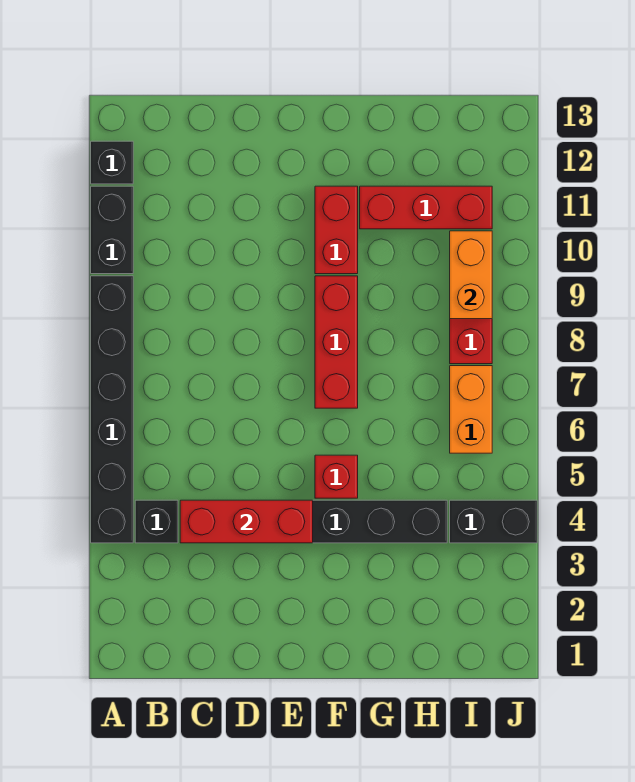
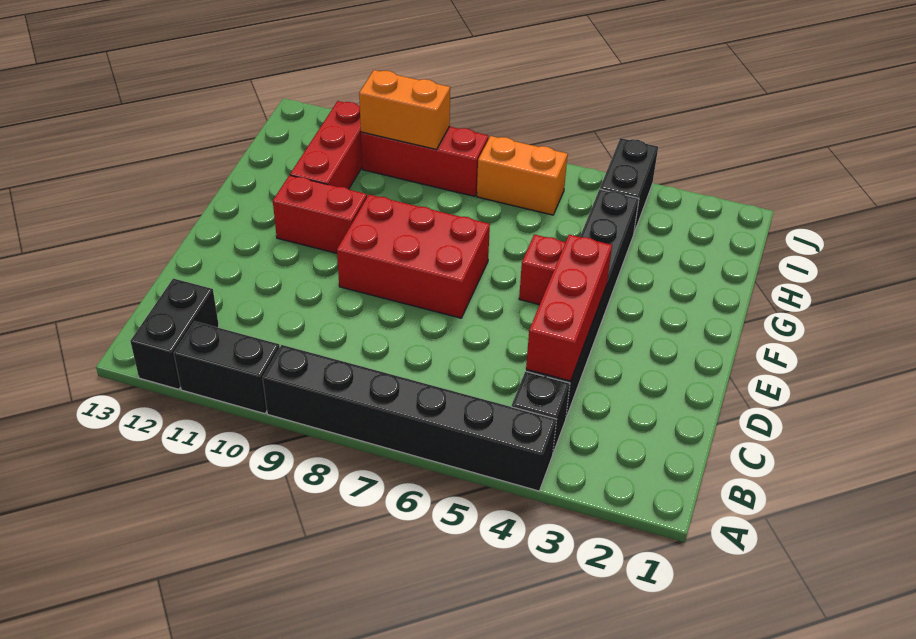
black 1x1 brick [91,141,133,184] -> black 1x2 brick [130,278,219,389]
red 1x3 brick [315,276,358,408] -> red 2x3 brick [337,195,490,318]

